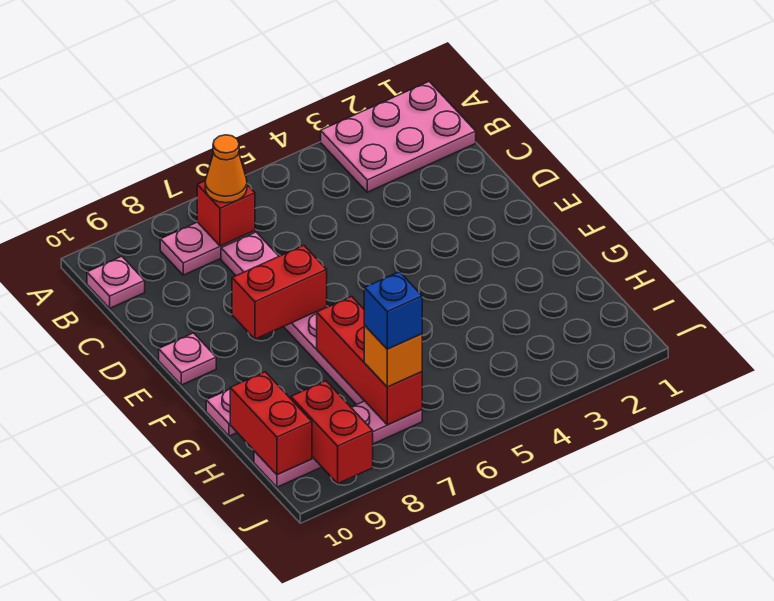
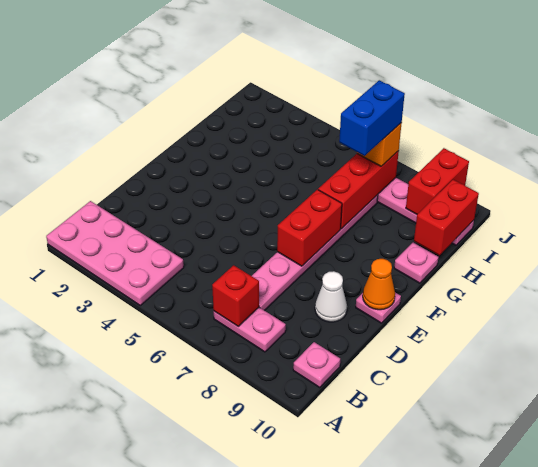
pink 2x3 plate [321,82,476,192] -> pink 2x4 plate [46,201,184,305]
orange 1x1 cone [205,135,247,203] -> orange 1x1 cone moved to [363,259,395,310]
none -> white 1x1 cone [315,271,347,322]
red 1x2 brick [232,245,327,339] -> red 1x2 brick turned to [277,189,342,266]
blue 1x1 brick [364,272,422,349] -> blue 1x2 brick [339,80,405,156]

